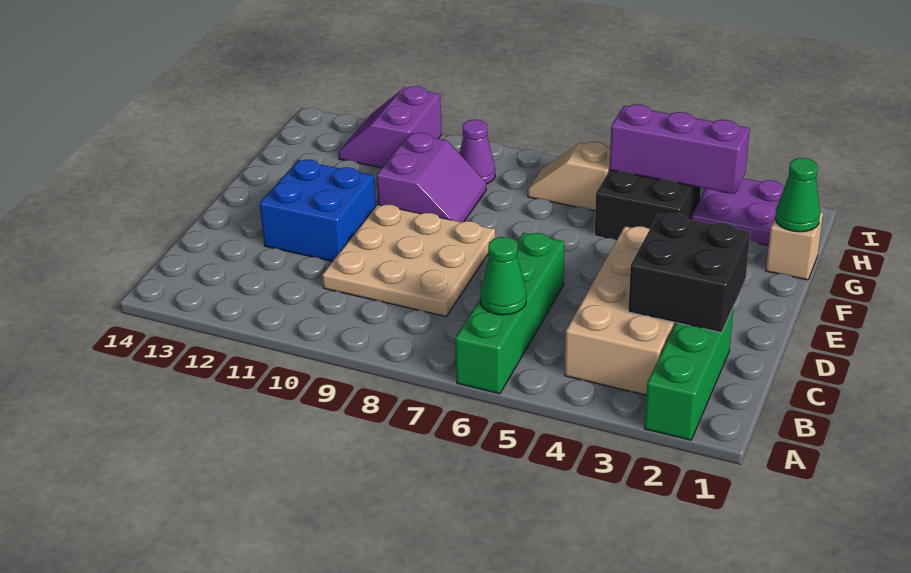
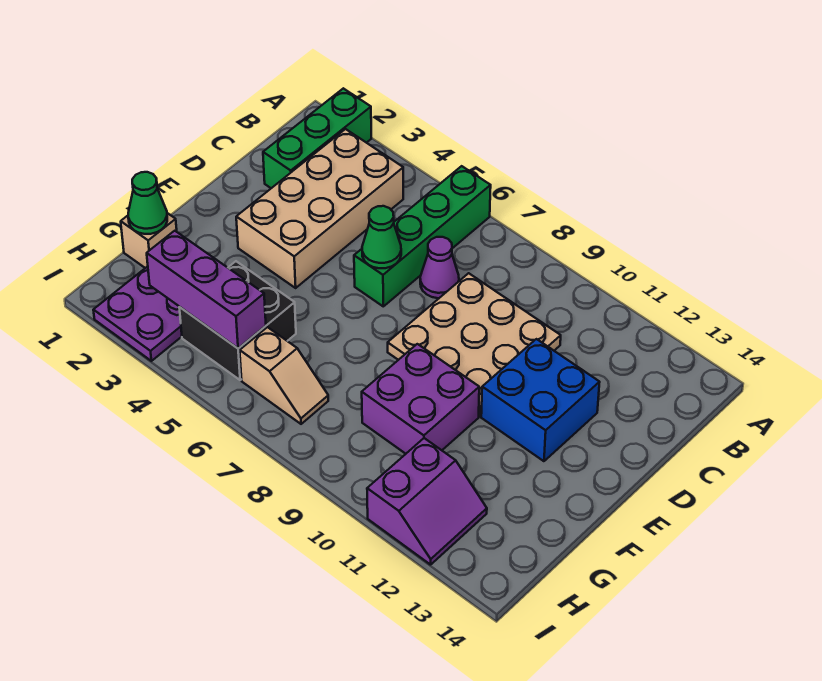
green 1x1 cone [480,237,527,315] -> green 1x1 cone moved to [362,206,401,268]
black 2x2 brick [628,213,750,333] -> none
purple 2x2 slope [377,133,486,222] -> purple 2x2 brick [362,344,479,454]
purple 1x1 cone [460,120,495,184] -> purple 1x1 cone moved to [420,237,459,298]

